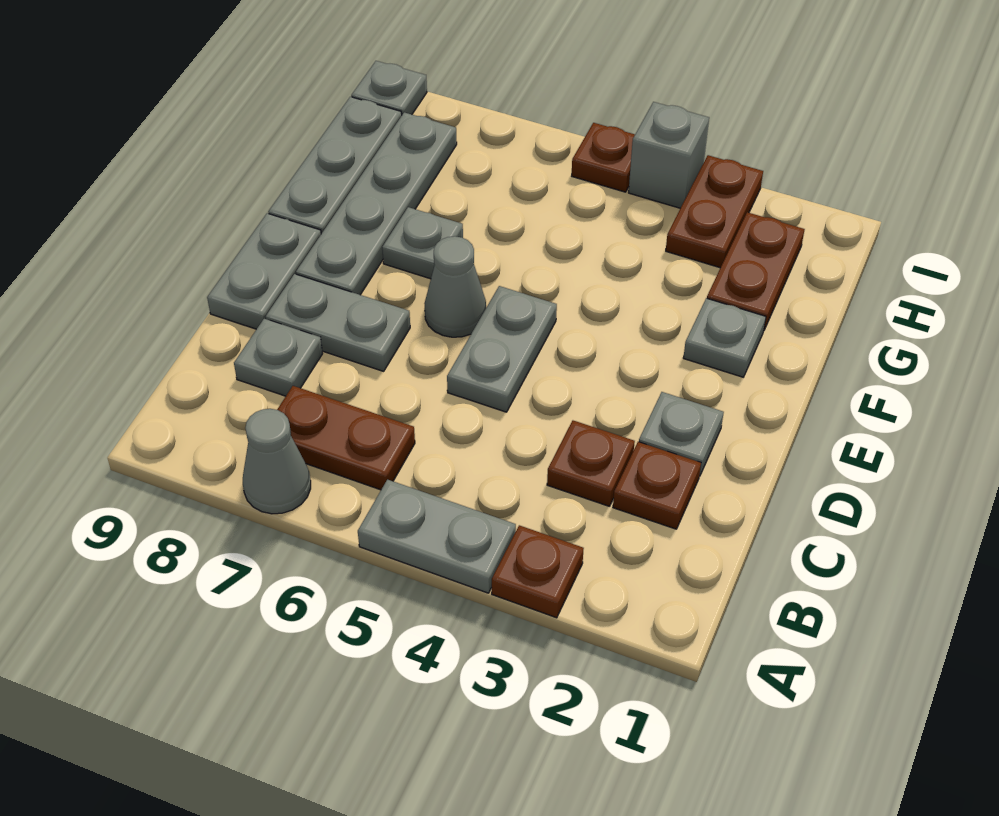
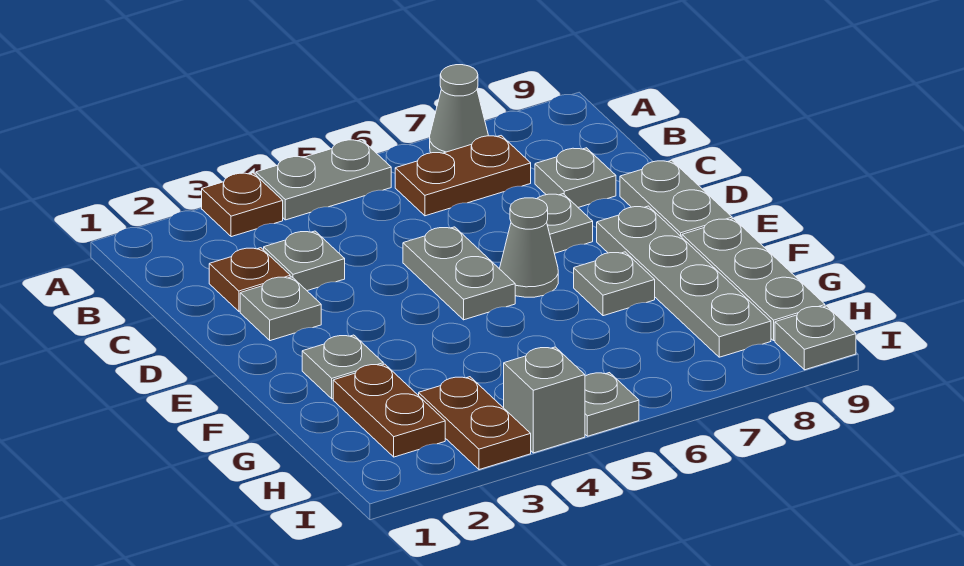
brown 1x1 plate [547,421,635,506] -> grey 1x1 plate [264,231,345,291]
grey 1x2 plate [266,274,410,371] -> grey 1x1 plate [537,194,593,253]
brown 1x1 plate [572,123,635,192] -> grey 1x1 plate [585,373,639,436]

